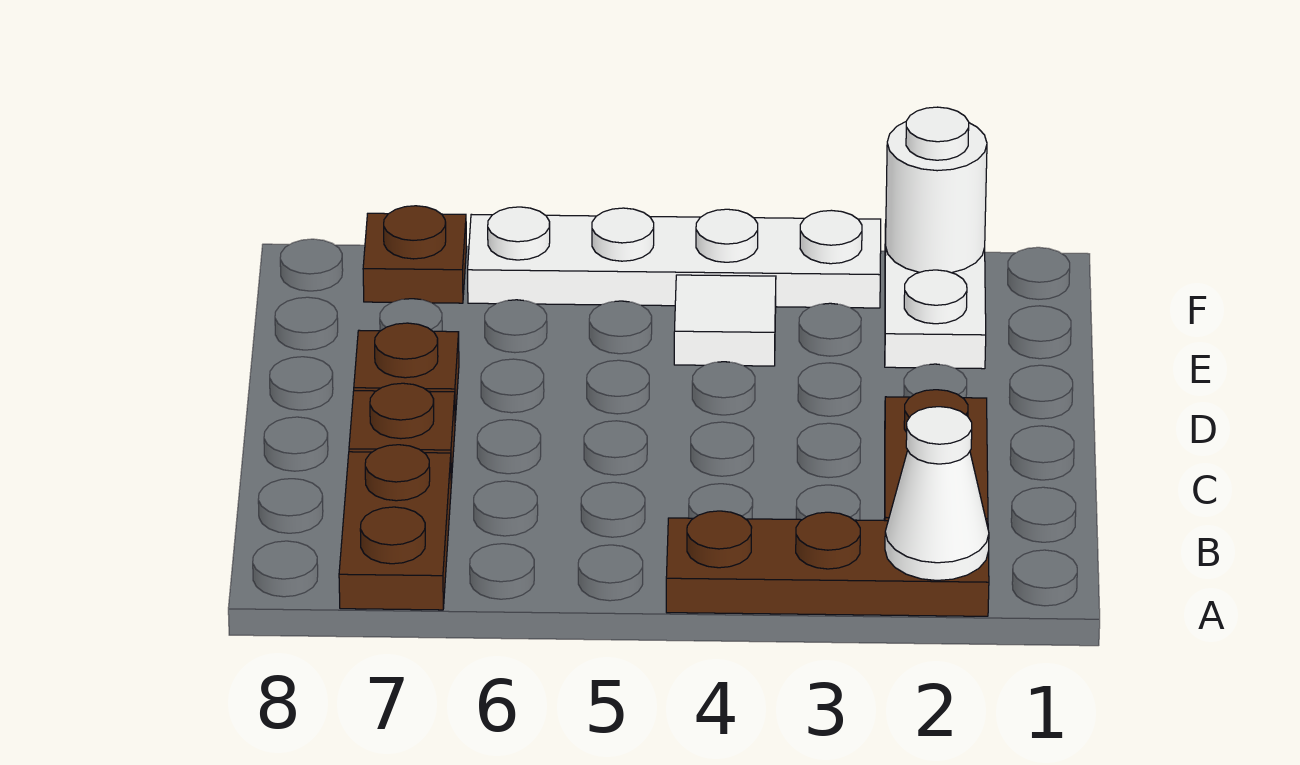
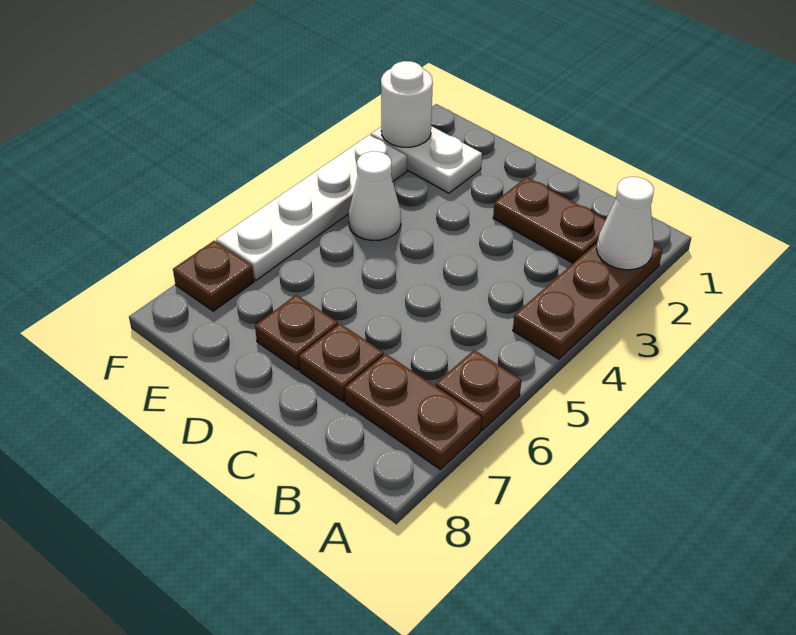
none -> brown 1x1 plate [436,350,522,431]
white 1x1 tile [674,275,776,366] -> white 1x1 cone [349,151,401,241]

